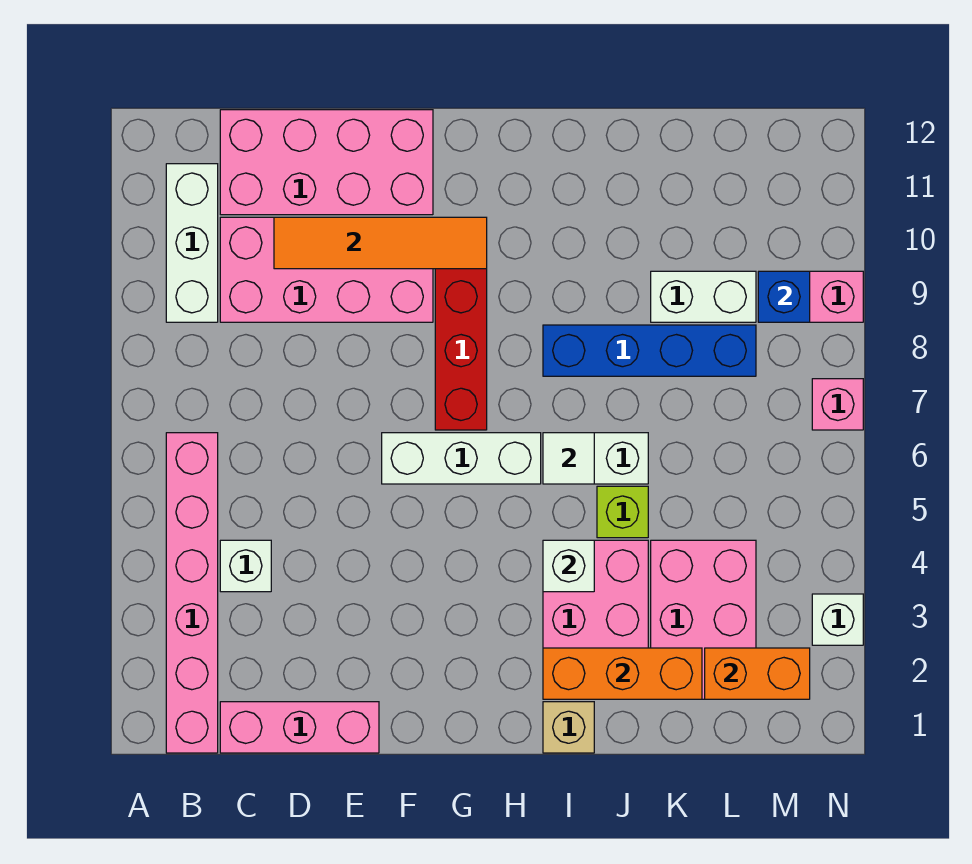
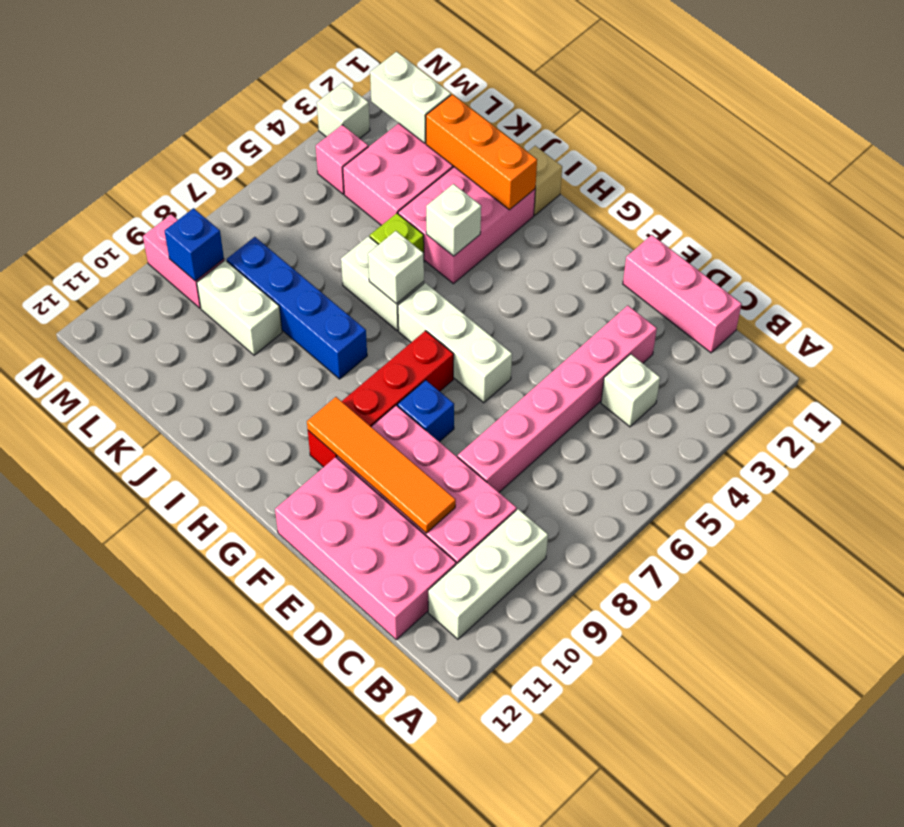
pink 1x6 brick [166,433,218,753] -> pink 1x6 brick moved to [458,305,657,492]
none -> blue 1x1 brick [398,380,454,442]
white 1x1 tile [543,433,594,484] -> white 1x1 brick [368,231,424,304]
orange 1x2 brick [705,648,810,699] -> white 1x2 brick [370,52,451,143]
pink 1x1 brick [812,379,863,430] -> pink 1x1 brick moved to [316,125,368,194]

